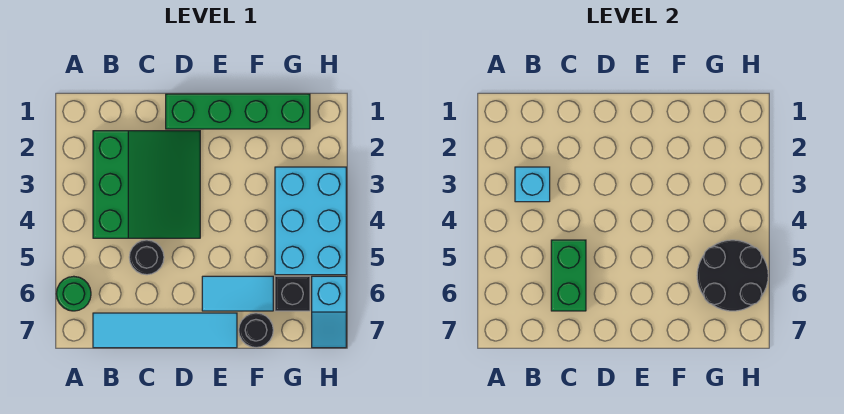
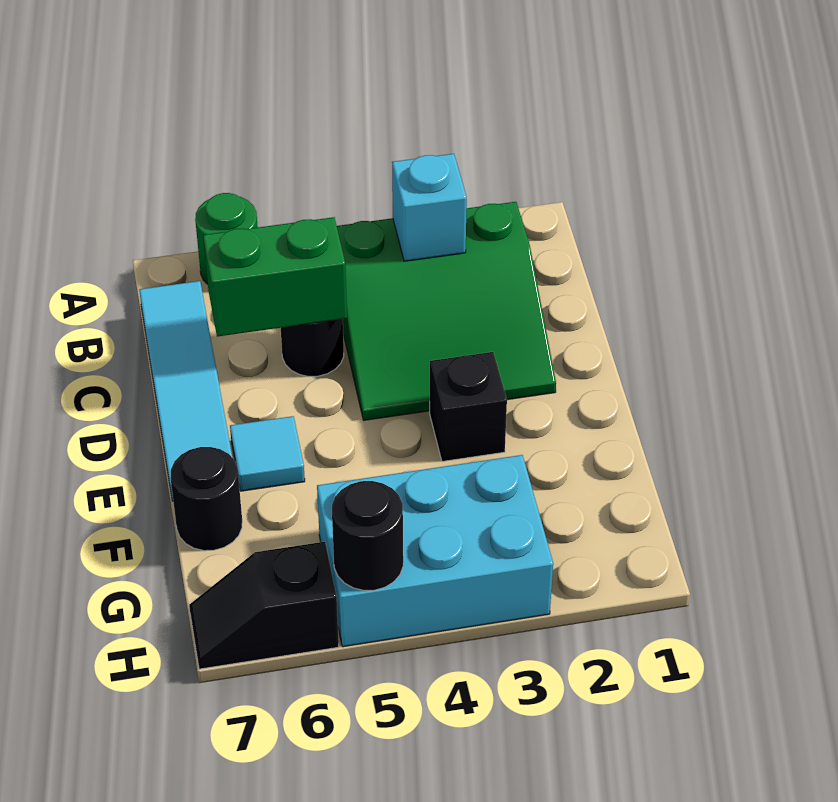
green 1x4 brick [166,94,310,129] -> none
cyan 1x2 tile [202,276,273,311] -> cyan 1x1 tile [230,416,305,491]
black 2x2 round brick [697,240,768,311] -> black 1x1 round brick [332,481,403,590]
black 1x1 brick [275,276,310,311] -> black 1x1 brick moved to [430,352,507,461]
cyan 1x2 slope [312,276,346,348] -> black 1x2 slope [189,542,339,669]

